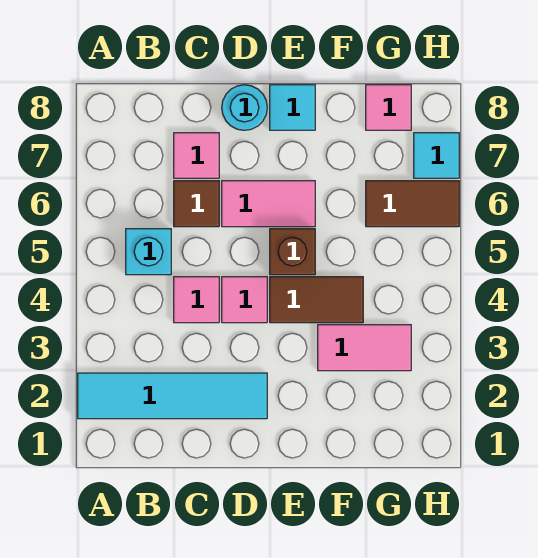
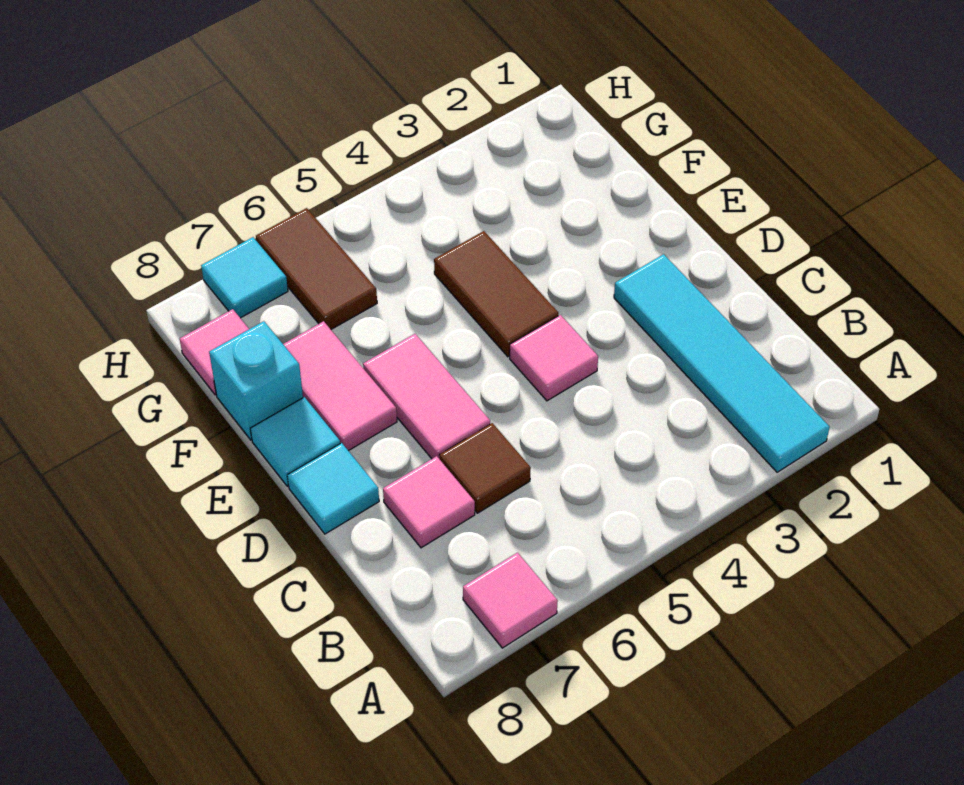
cyan 1x1 brick [126,229,171,275] -> cyan 1x1 brick moved to [209,321,303,440]
pink 1x1 tile [174,277,219,323] -> pink 1x1 tile moved to [463,553,558,648]
cyan 1x1 round brick [222,85,267,130] -> cyan 1x1 tile [287,443,379,534]
brown 1x1 brick [270,229,315,275] -> none
pink 1x2 tile [318,325,411,371] -> pink 1x2 tile moved to [283,321,397,451]

